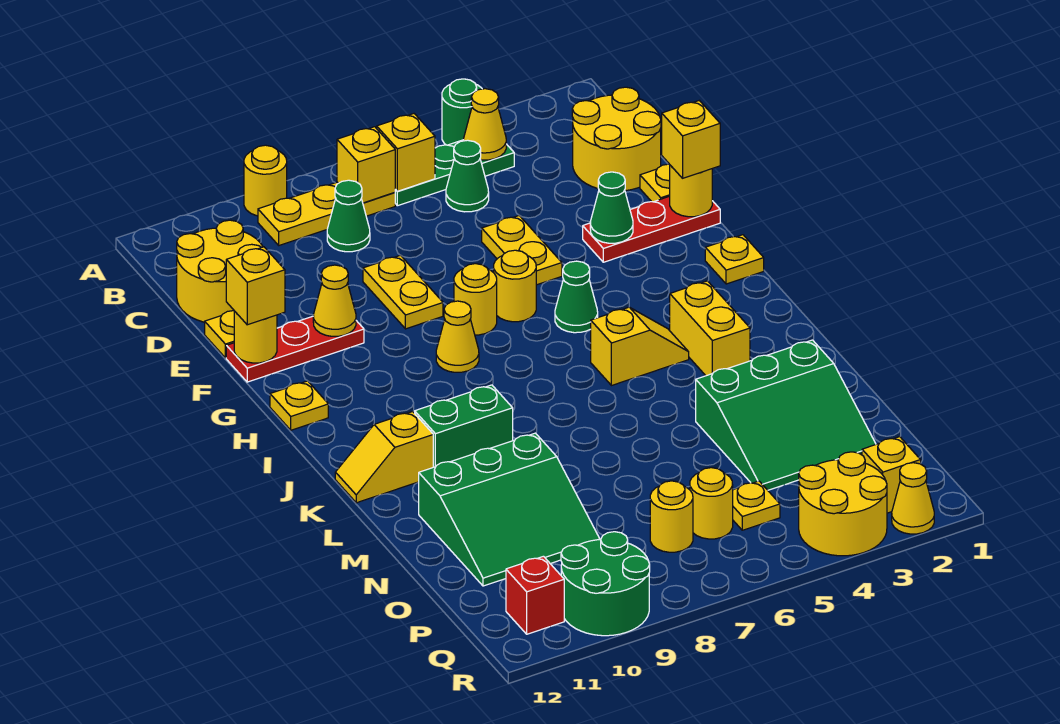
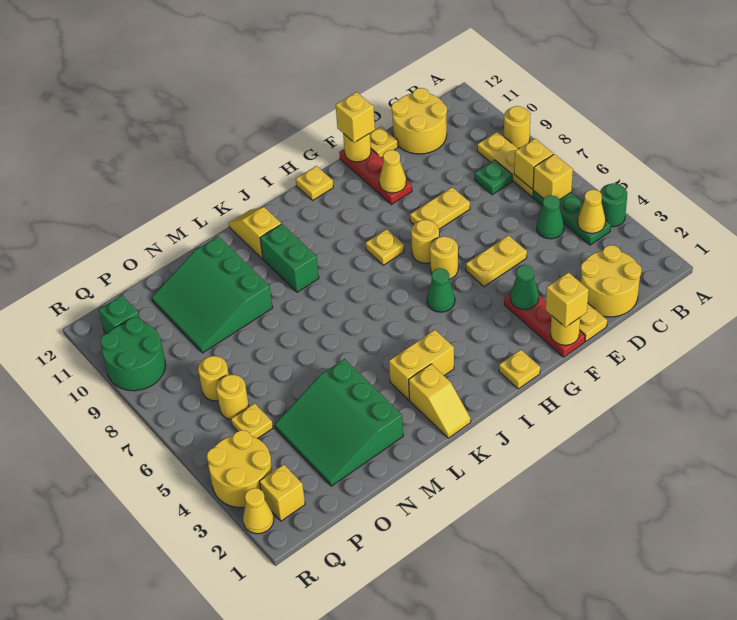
green 1x1 cone [327,180,370,252] -> green 1x1 plate [475,160,512,195]
yellow 1x1 cone [436,301,479,372] -> yellow 1x1 plate [366,229,404,265]
yellow 1x2 slope [591,307,689,386] -> yellow 1x2 slope moved to [409,364,471,438]
red 1x1 brick [506,556,564,634] -> green 1x1 brick [99,295,139,334]

